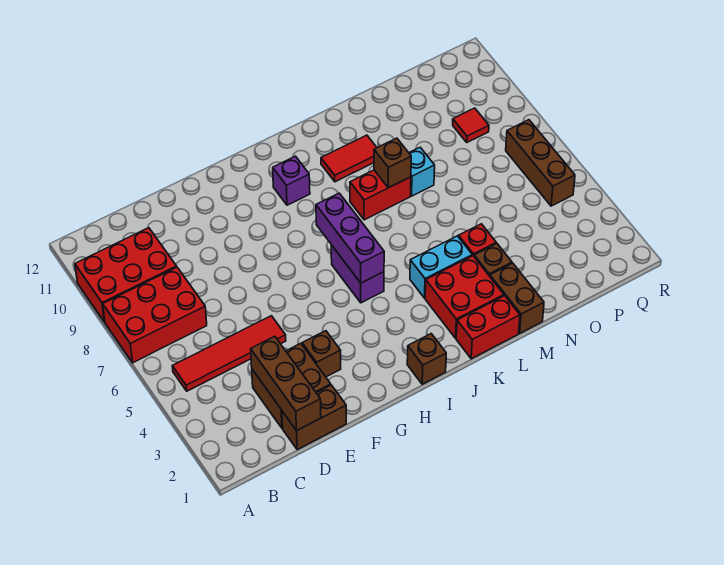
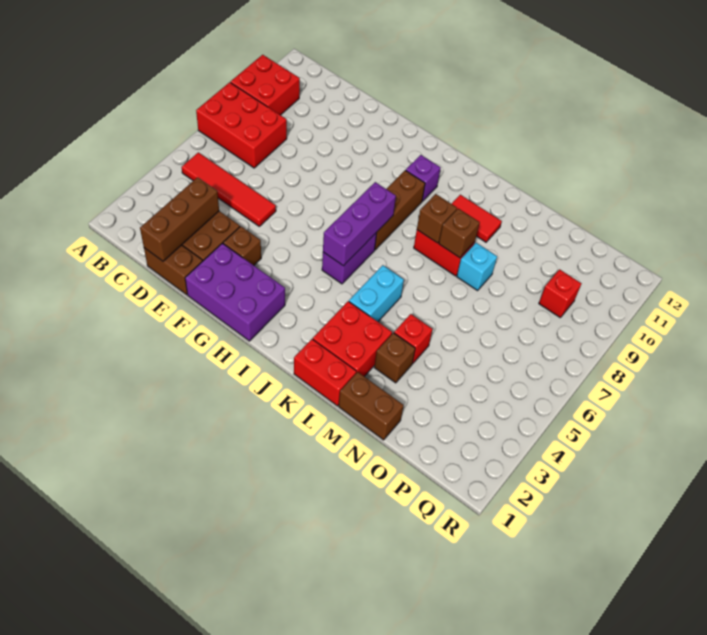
red 2x3 brick [75,228,177,322] -> red 2x2 brick [230,55,300,115]
none -> purple 2x3 brick [185,243,285,341]
brown 1x1 brick [407,334,446,384] -> brown 1x1 brick moved to [417,194,457,243]
cyan 1x2 brick [410,236,472,298] -> cyan 1x2 brick turned to [349,265,404,322]
brown 1x2 brick [490,263,544,333] -> brown 1x2 brick turned to [339,372,404,440]
red 1x1 tile [453,108,489,142] -> red 1x1 brick [539,269,582,318]
brown 1x3 brick [506,120,575,206] -> brown 1x3 brick moved to [375,170,425,250]

